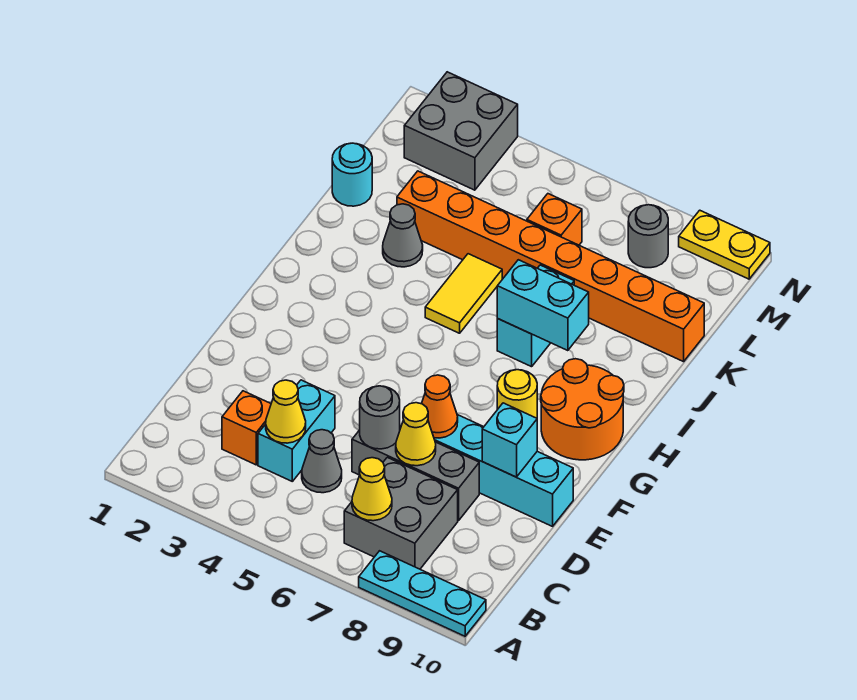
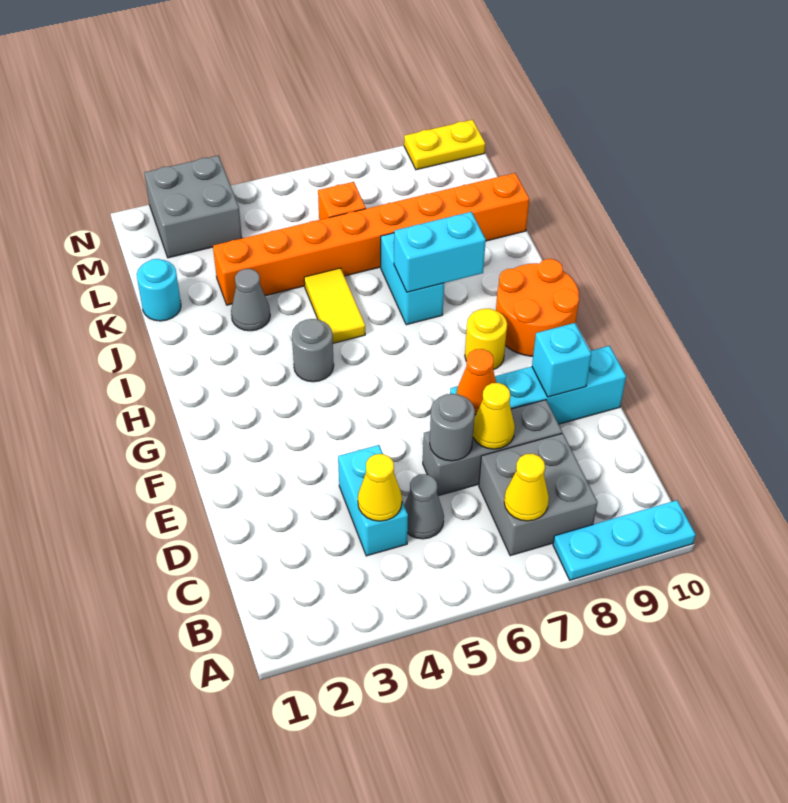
orange 1x1 brick [222,391,271,465] -> none
grey 1x1 round brick [628,205,668,268] -> grey 1x1 round brick moved to [292,319,334,382]

